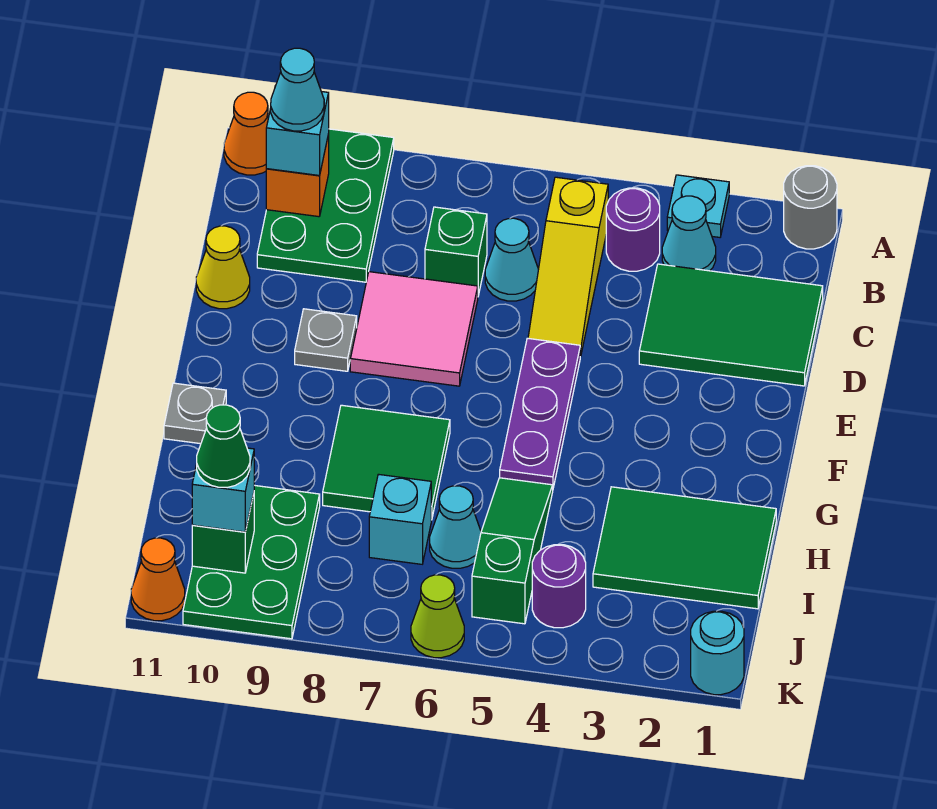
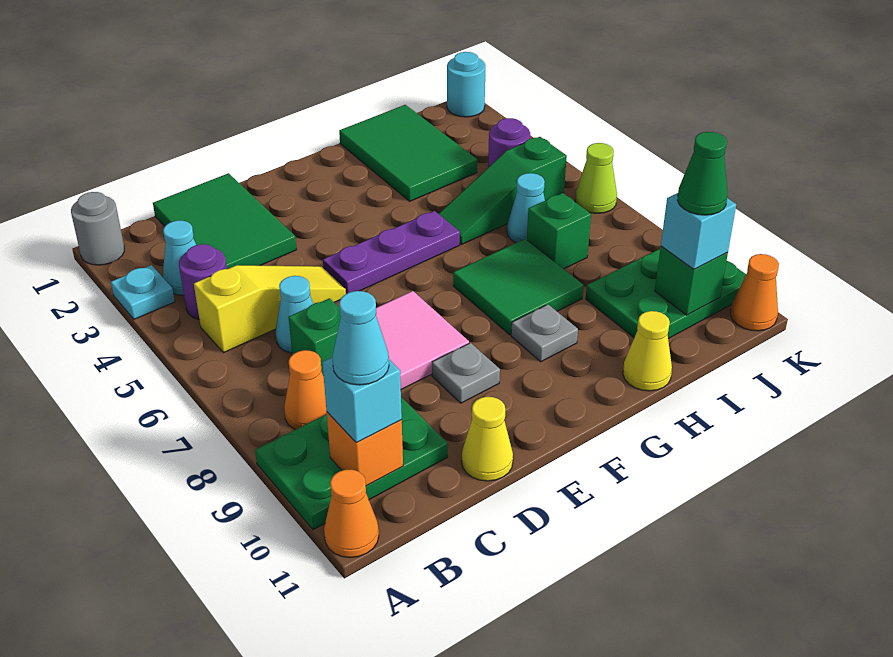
none -> orange 1x1 cone [284,350,327,430]
grey 1x1 plate [164,383,226,444] -> grey 1x1 plate moved to [511,305,578,362]
none -> yellow 1x1 cone [623,311,672,391]
cyan 1x1 brick [369,474,431,564] -> green 1x1 brick [527,193,591,269]

